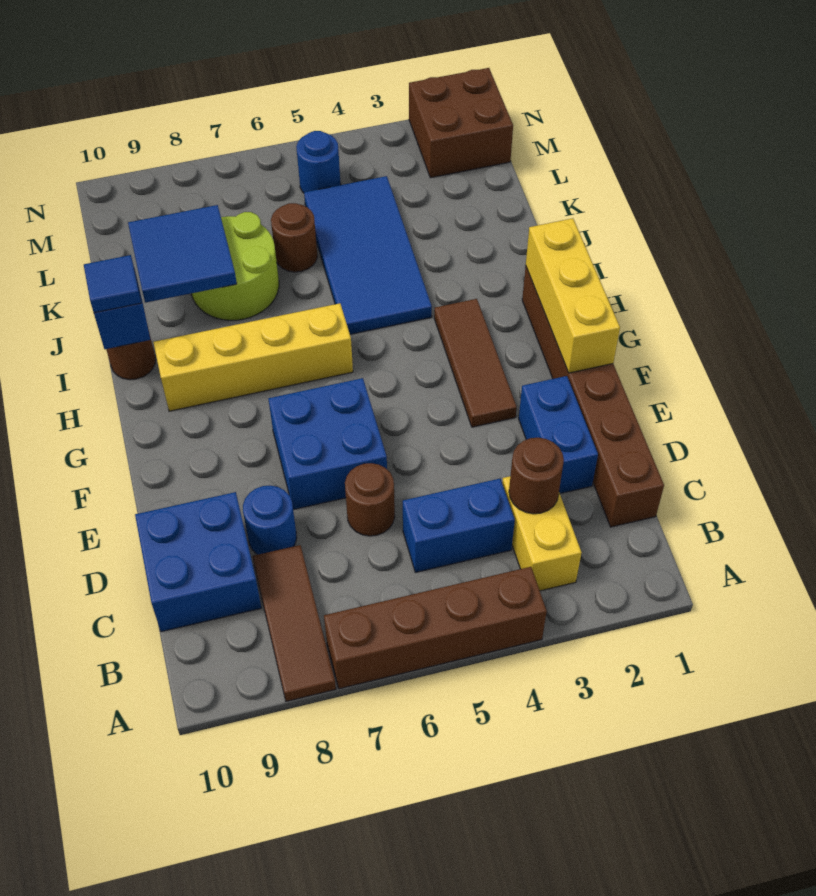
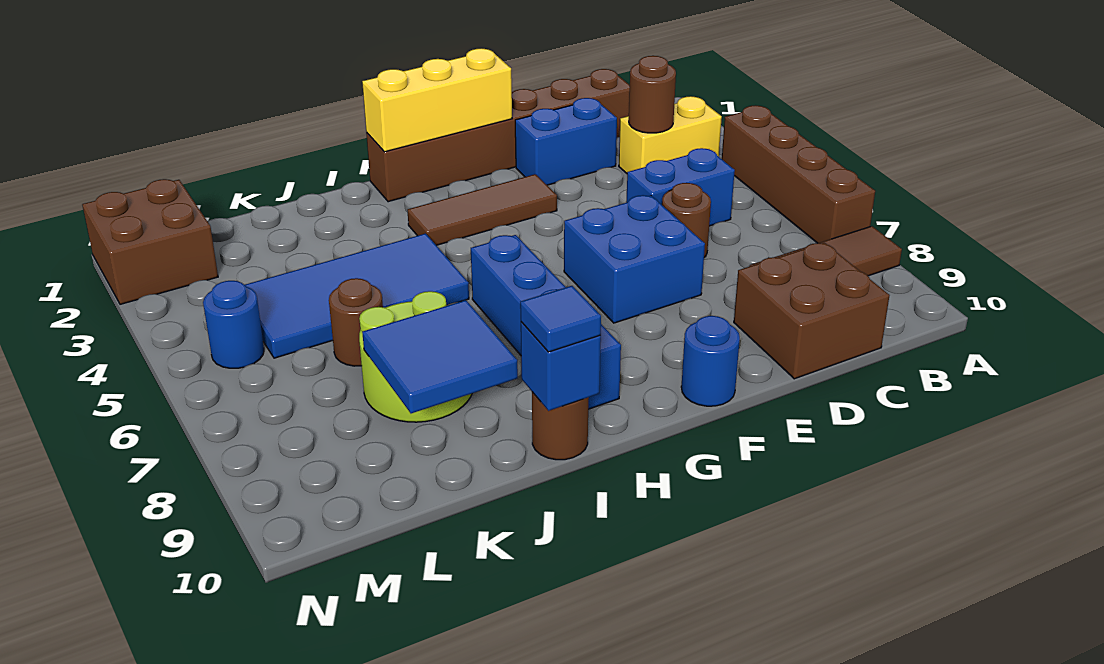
blue 1x2 brick [403,479,515,572] -> blue 1x2 brick turned to [626,148,735,226]
blue 2x2 brick [135,492,261,632] -> brown 2x2 brick [734,243,890,379]
blue 1x1 round brick [243,485,297,555] -> blue 1x1 round brick moved to [681,316,740,406]
yellow 1x4 brick [153,303,353,411] -> blue 1x4 brick [471,235,621,409]

